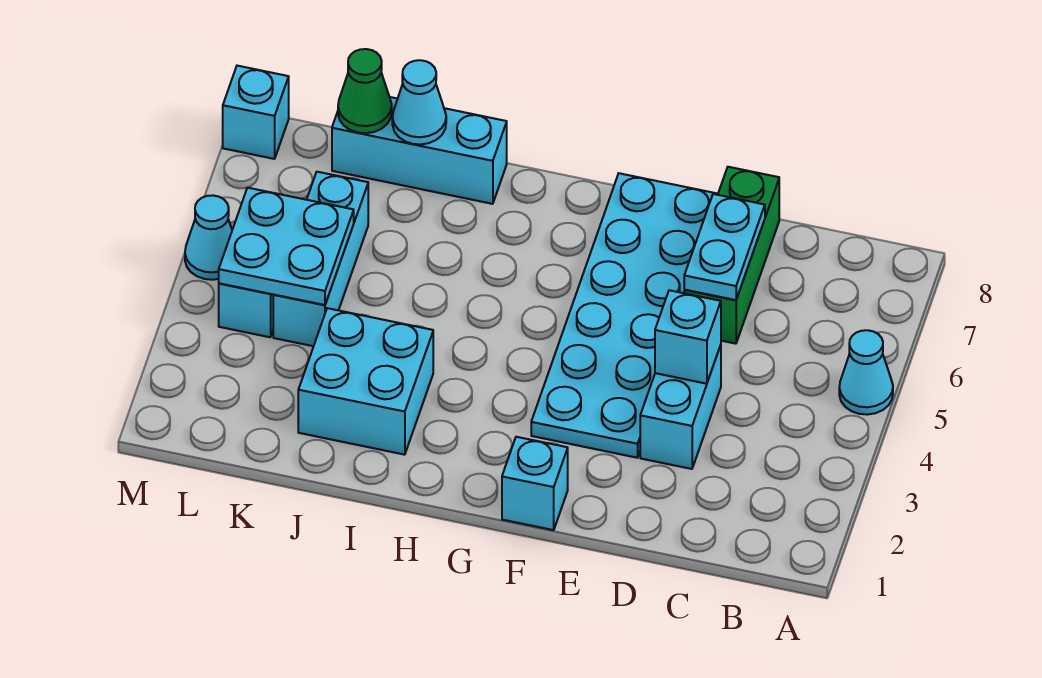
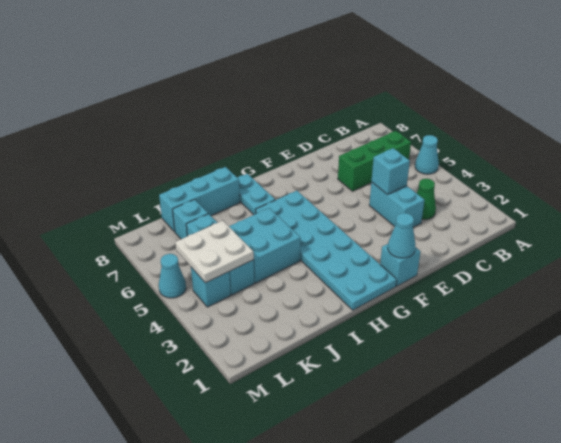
green 1x3 brick [684,167,779,344] -> green 1x3 brick turned to [338,131,411,191]
cyan 1x2 plate [684,194,765,300] -> cyan 1x2 plate moved to [238,174,275,215]
cyan 2x6 plate [531,173,718,458] -> cyan 2x6 plate moved to [256,191,397,310]
cyan 2x2 brick [298,308,433,455] -> cyan 2x2 brick moved to [229,208,300,283]
cyan 1x1 cone [392,60,446,145] -> cyan 1x1 cone moved to [388,213,416,258]
cyan 2x2 plate [219,188,354,305] -> white 2x2 plate [175,221,254,283]
green 1x1 cone [338,49,392,133] -> green 1x1 cone moved to [417,179,436,220]
cyan 1x1 brick [223,66,289,159] -> cyan 1x1 brick moved to [173,199,208,239]

